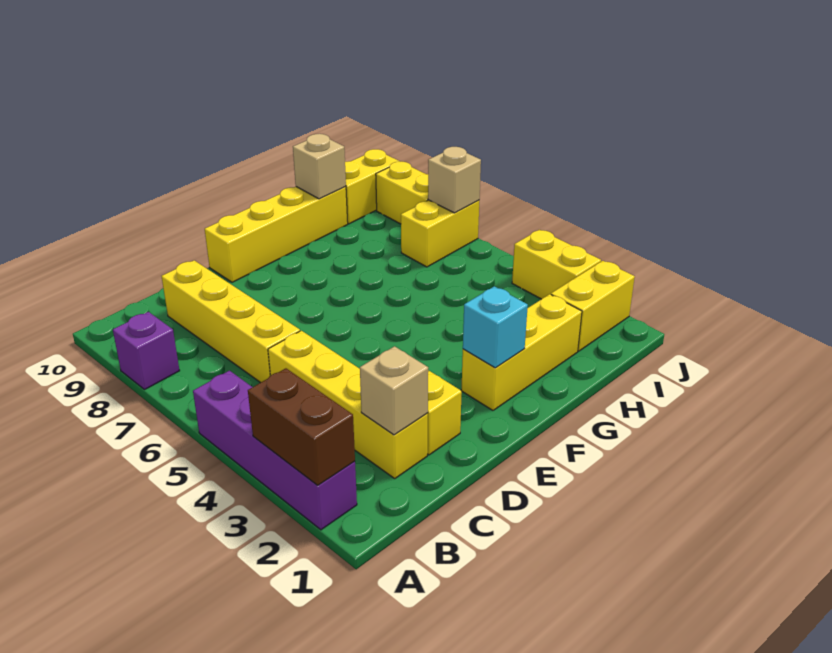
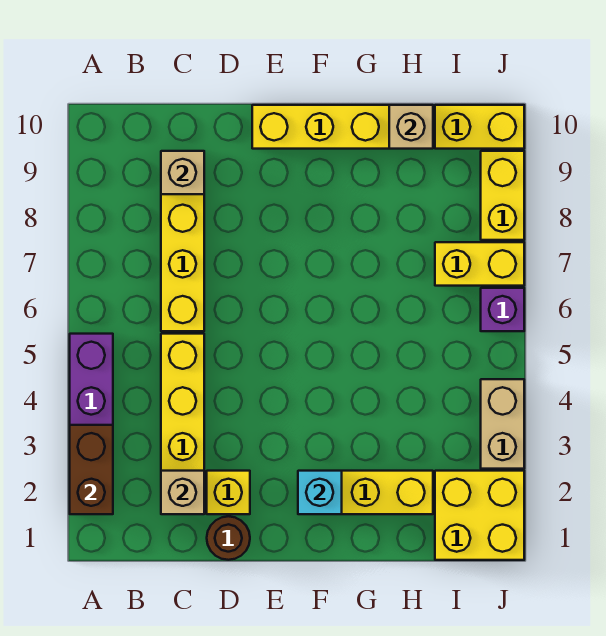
purple 1x1 brick [113,312,180,389] -> purple 1x1 brick moved to [481,288,524,331]
none -> brown 1x1 round brick [207,516,250,560]
yellow 1x2 brick [551,261,635,351] -> yellow 2x2 brick [435,471,524,560]
yellow 1x2 brick [512,230,601,299] -> tan 1x2 brick [481,379,524,469]
tan 1x1 brick [428,147,481,213] -> tan 1x1 brick moved to [161,151,204,194]

